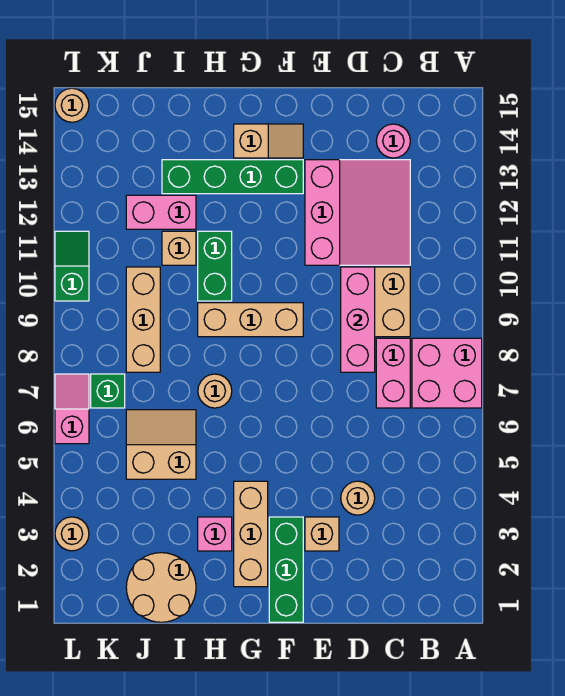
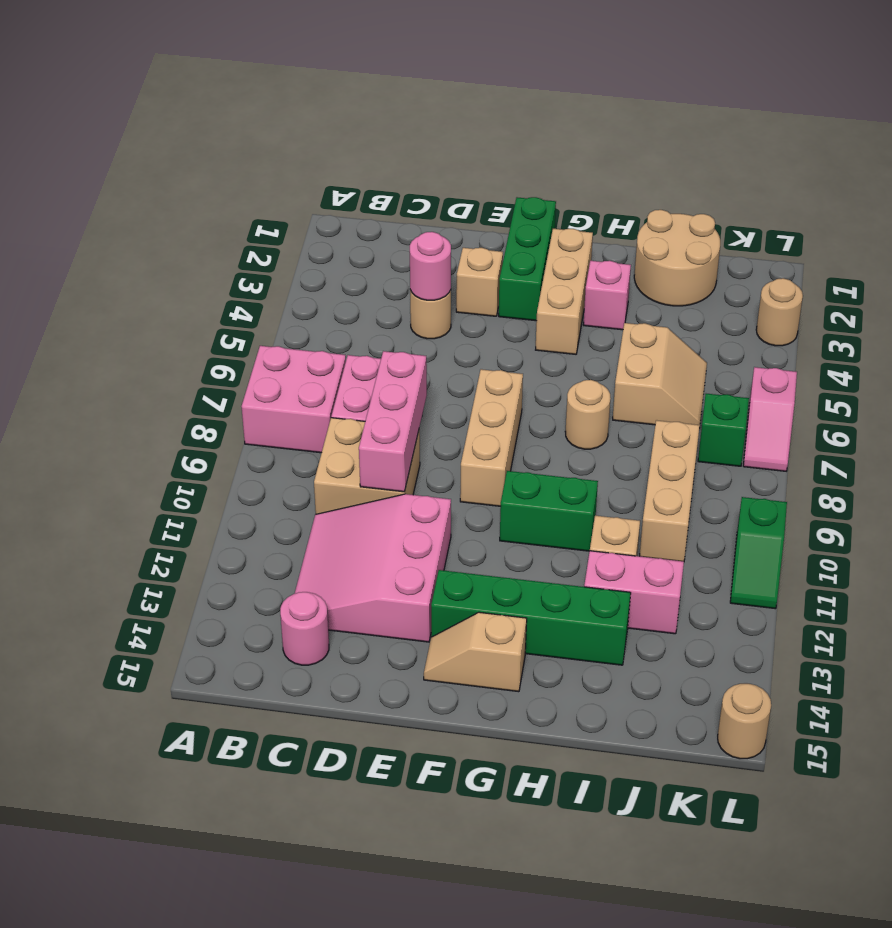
none -> pink 1x1 round brick [410,232,451,300]
tan 1x3 brick [198,303,303,337] -> tan 1x3 brick turned to [460,369,523,506]
green 1x2 brick [198,231,232,301] -> green 1x2 brick turned to [500,471,598,551]
tan 2x2 slope [126,410,196,479] -> tan 2x2 slope turned to [613,323,707,429]

